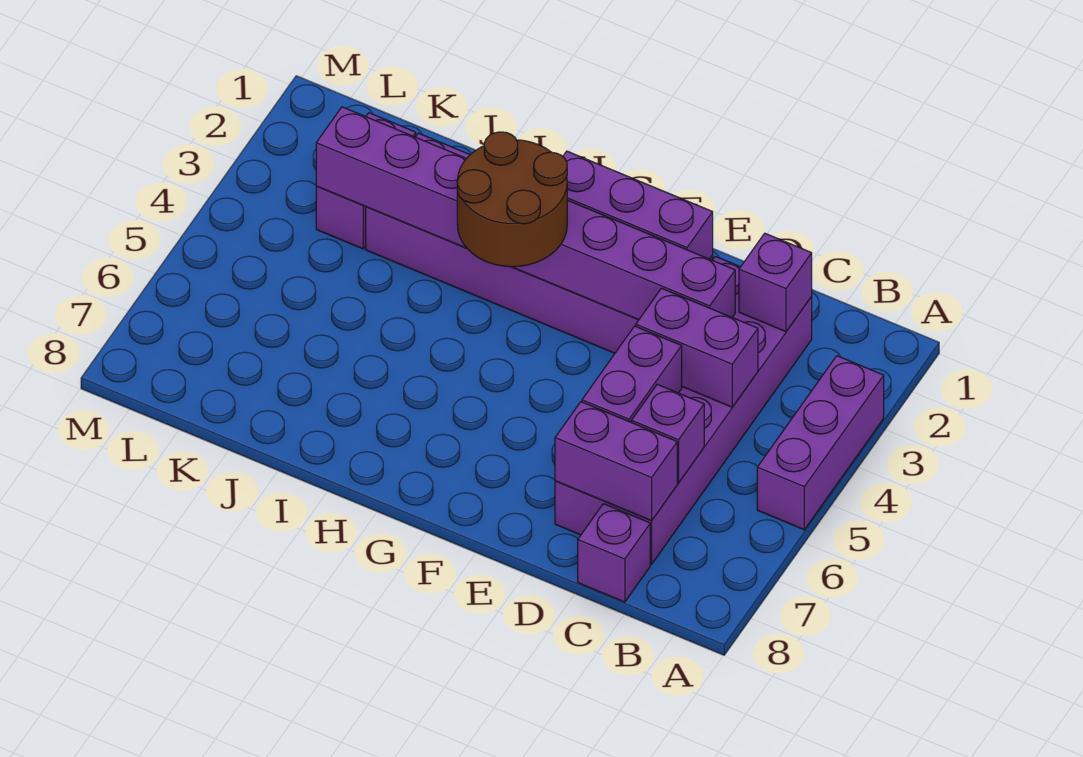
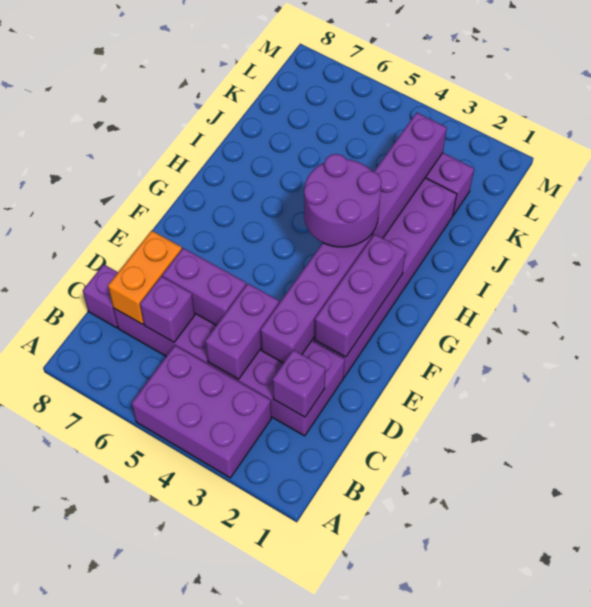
purple 1x3 brick [757,356,884,530] -> purple 2x3 brick [132,345,271,478]
purple 1x2 brick [555,402,677,521] -> orange 1x2 brick [108,230,182,324]
brown 2x2 round brick [457,132,567,267] -> purple 2x2 round brick [304,154,381,247]

